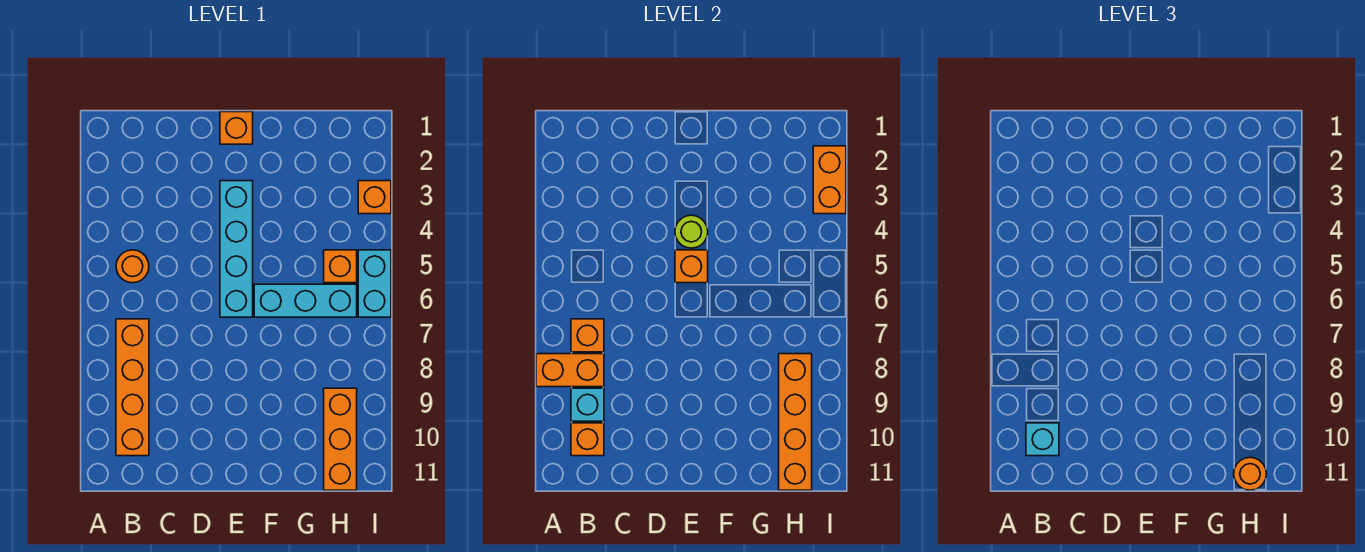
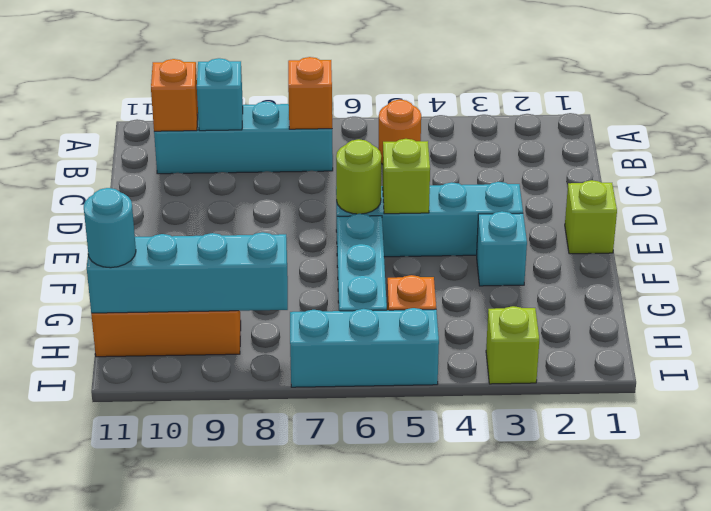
orange 1x2 brick [536,354,604,387] -> none
orange 1x4 brick [116,319,149,456] -> cyan 1x4 brick [154,102,333,174]
cyan 1x1 brick [1026,423,1059,456] -> cyan 1x1 brick moved to [477,211,527,286]
orange 1x1 brick [220,112,253,144] -> lime 1x1 brick [565,180,617,254]
lime 1x1 round brick [675,215,708,248] -> lime 1x1 round brick moved to [336,139,381,214]
orange 1x1 brick [675,250,708,283] -> lime 1x1 brick [383,139,430,214]
orange 1x4 brick [779,354,812,490] -> cyan 1x4 brick [87,232,288,313]
orange 1x1 round brick [1234,457,1266,490] -> cyan 1x1 round brick [84,188,136,268]
orange 1x2 brick [813,146,846,214] -> none
orange 1x1 brick [358,181,391,214] -> lime 1x1 brick [486,306,539,384]
cyan 1x2 brick [358,250,391,317] -> cyan 1x3 brick [290,308,439,387]

